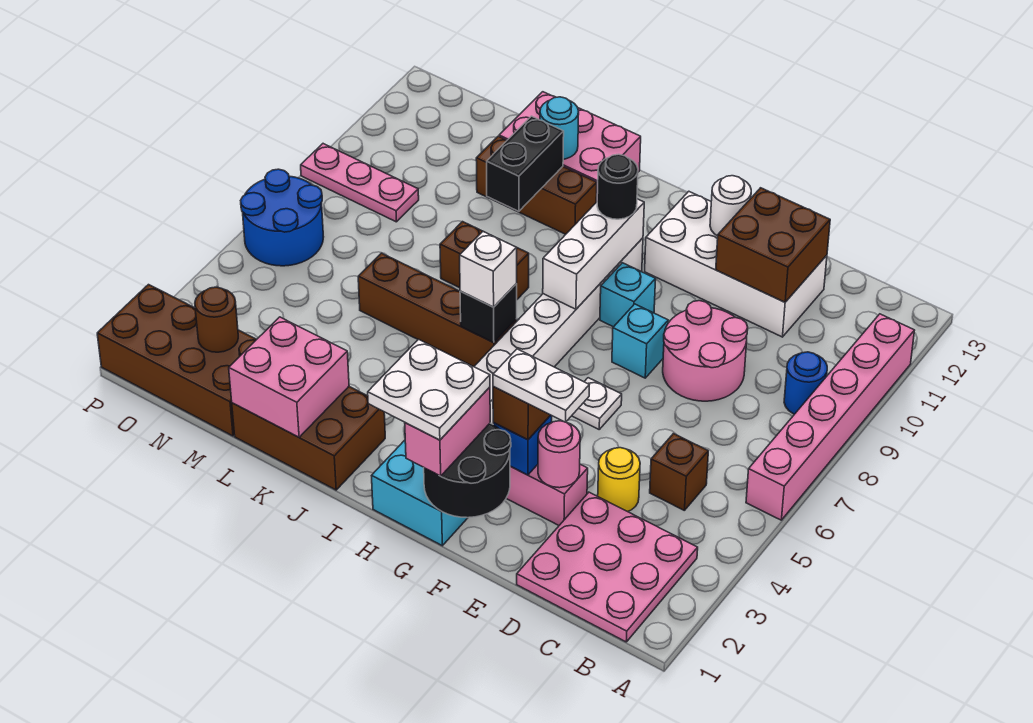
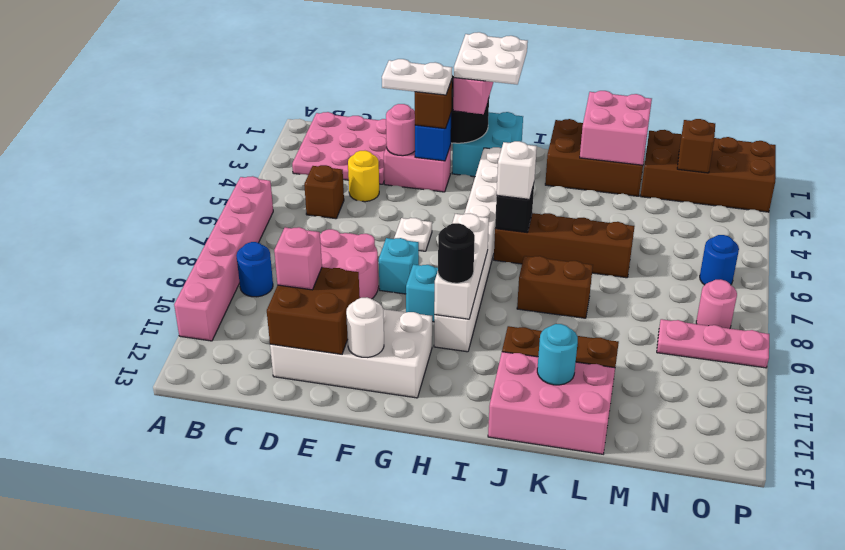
none -> pink 1x1 brick [274,227,322,290]
black 1x2 brick [487,116,564,211] -> none
brown 1x1 round brick [195,287,238,352] -> brown 1x1 brick [677,119,715,173]
blue 2x2 round brick [241,169,323,266] -> blue 1x1 round brick [700,235,739,285]
none -> pink 1x1 round brick [696,279,737,329]

